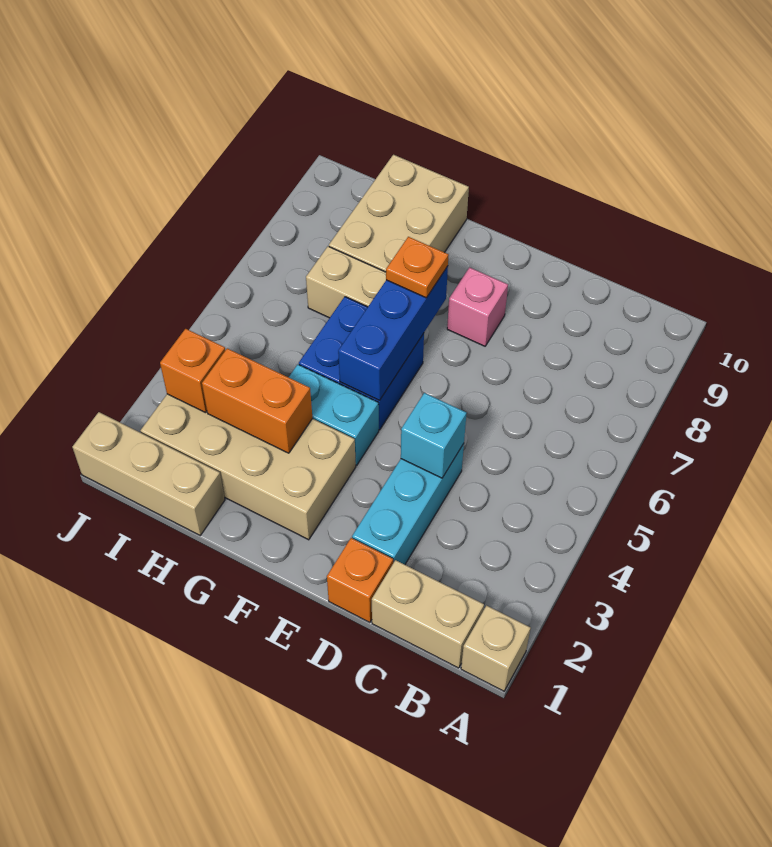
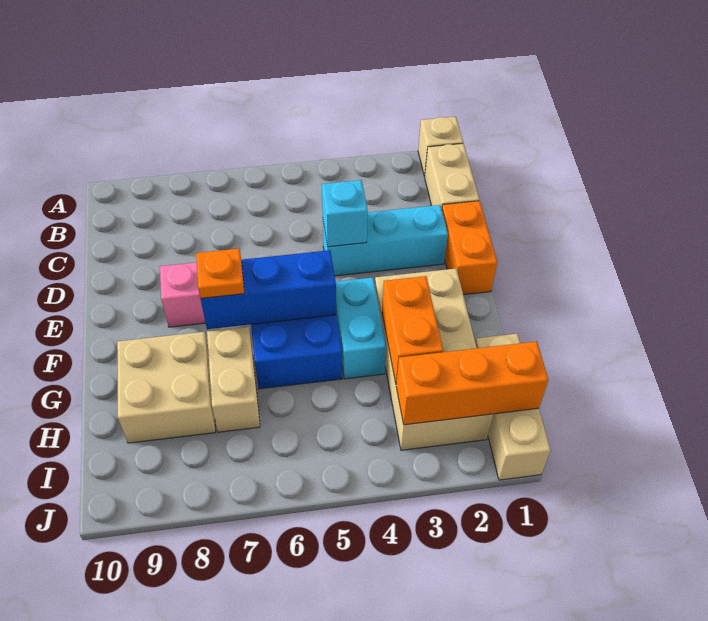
orange 1x1 brick [327,538,393,622] -> orange 1x2 brick [442,201,497,295]
tan 2x3 brick [329,155,469,272] -> tan 2x2 brick [117,332,216,443]
orange 1x1 brick [160,329,225,413] -> orange 1x3 brick [396,341,548,425]

